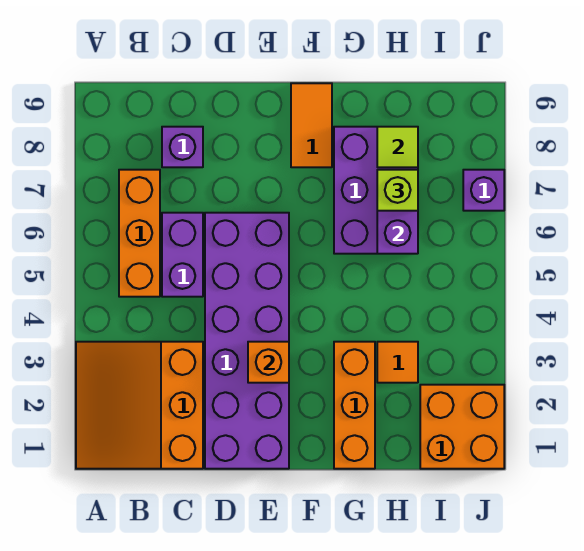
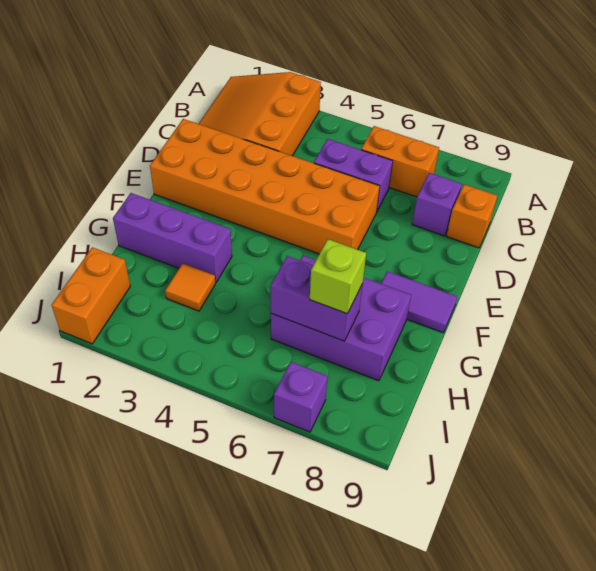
orange 3x3 slope [76,342,203,469] -> orange 3x3 slope turned to [199,72,321,156]
orange 1x3 brick [119,170,160,297] -> orange 1x2 brick [361,126,439,197]
purple 2x6 brick [205,213,289,469] -> orange 2x6 brick [150,119,380,254]
orange 1x1 brick [248,342,289,383] -> orange 1x1 brick moved to [447,184,497,248]
orange 1x2 tile [291,83,332,167] -> purple 1x2 tile [381,271,457,333]
orange 1x3 brick [334,342,375,469] -> purple 1x3 brick [113,193,232,282]
lime 1x1 tile [377,127,418,167] -> none
orange 2x2 brick [420,385,504,469] -> orange 1x2 brick [52,247,130,344]

